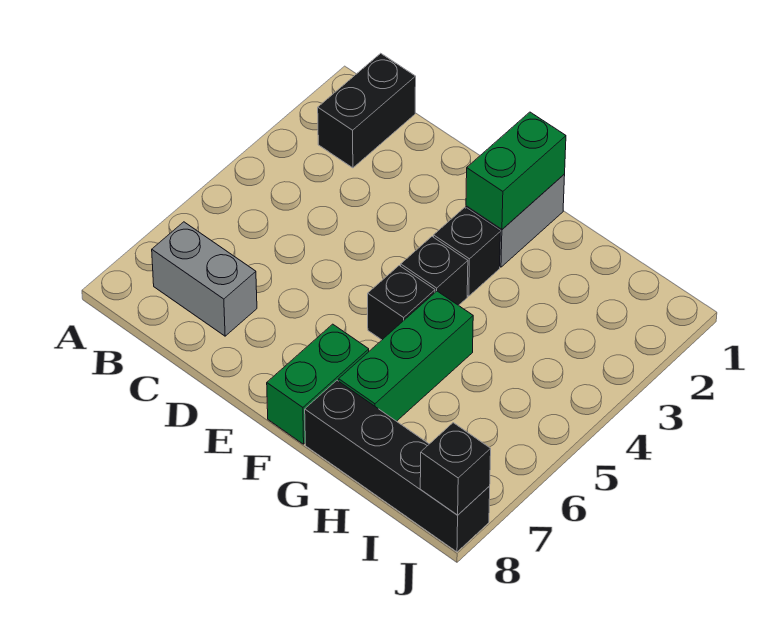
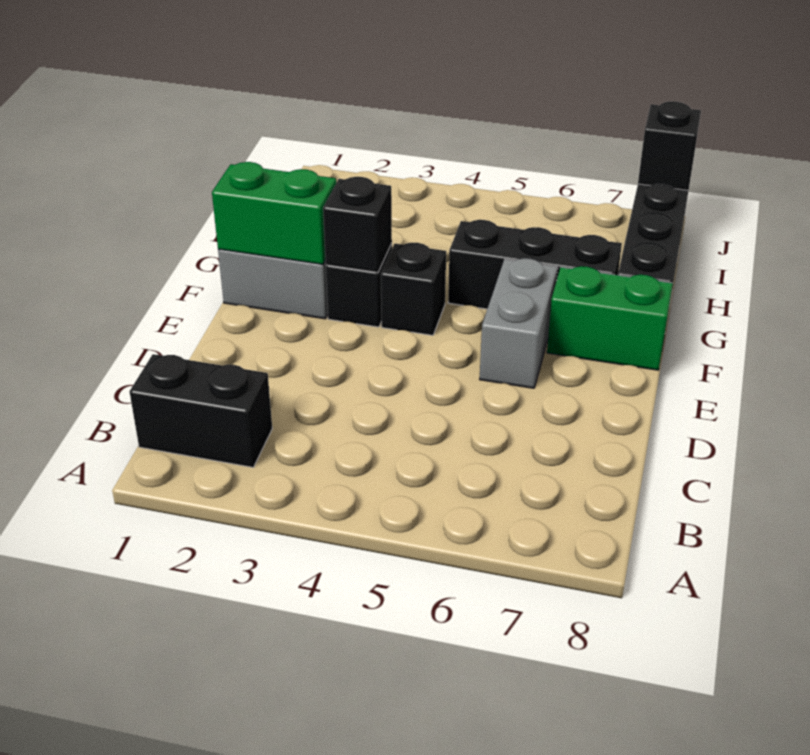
grey 1x2 brick [152,222,257,336] -> grey 1x2 brick moved to [480,258,558,388]
black 1x1 brick [368,266,435,340] -> black 1x1 brick moved to [323,177,392,273]
green 1x3 brick [339,291,473,421] -> black 1x3 brick [448,220,622,309]

